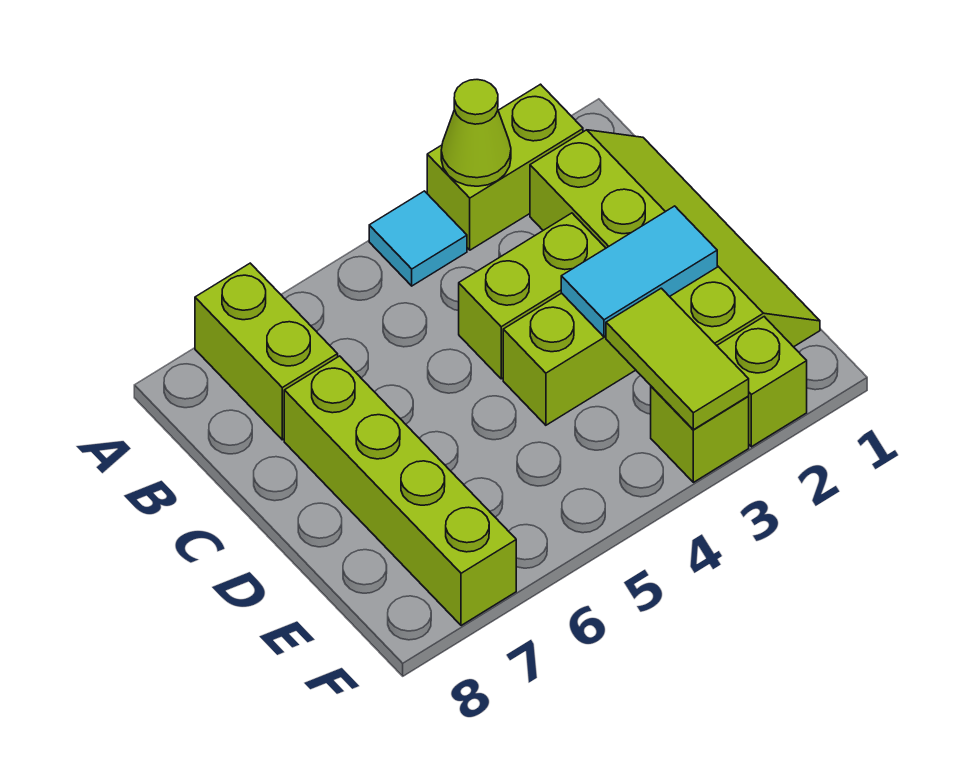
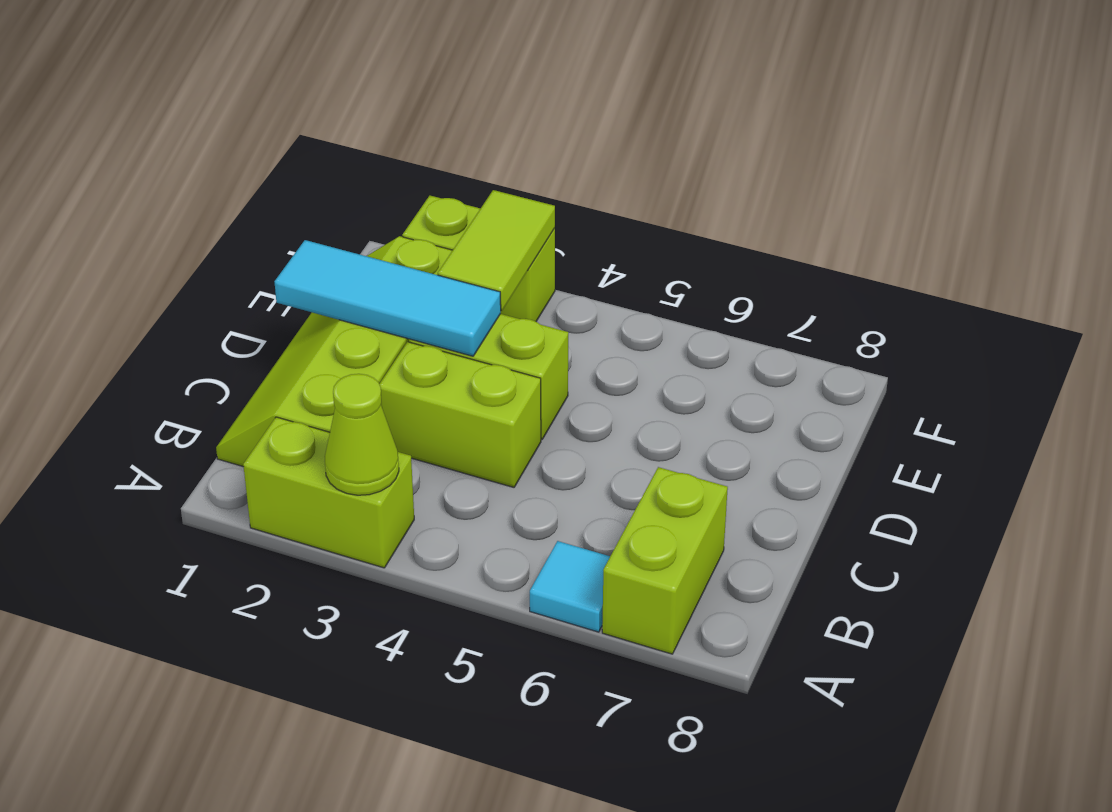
cyan 1x1 tile [369,191,467,286] -> cyan 1x1 tile moved to [530,541,610,632]
lime 1x4 brick [284,356,516,626] -> none
cyan 1x2 tile [561,206,717,337] -> cyan 1x3 tile [274,240,501,356]

